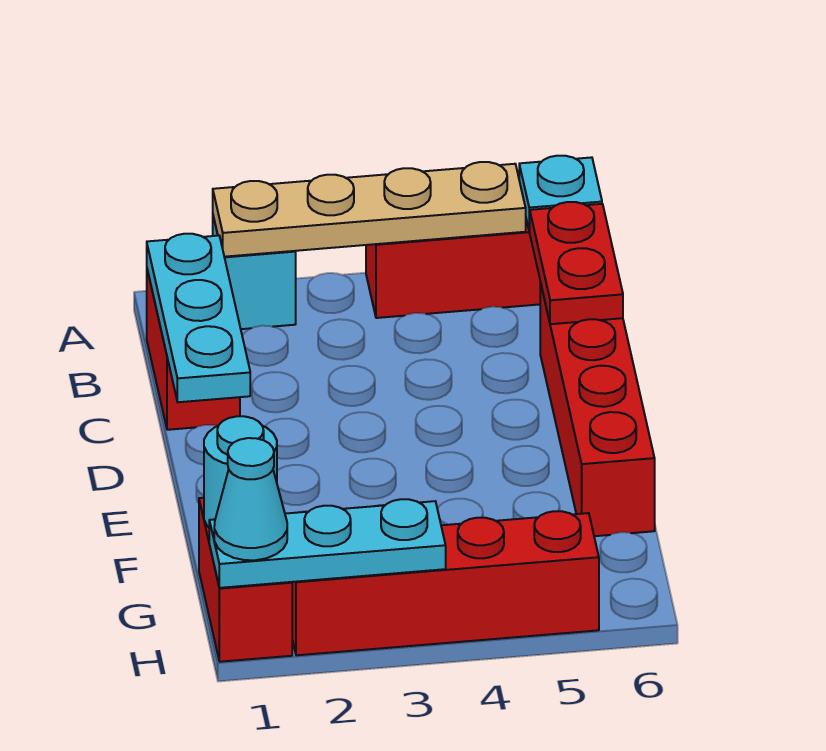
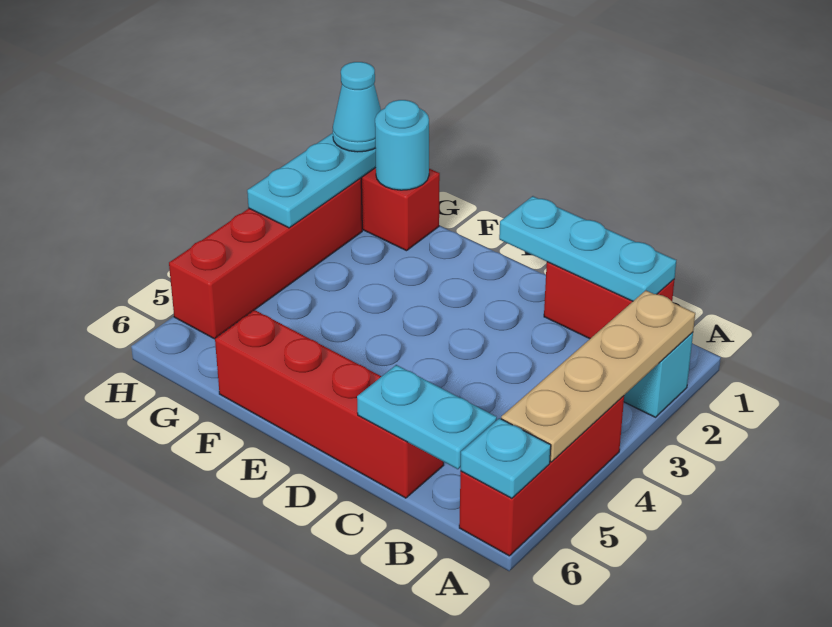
red 1x2 plate [530,202,623,324] -> cyan 1x2 plate [357,365,497,469]

